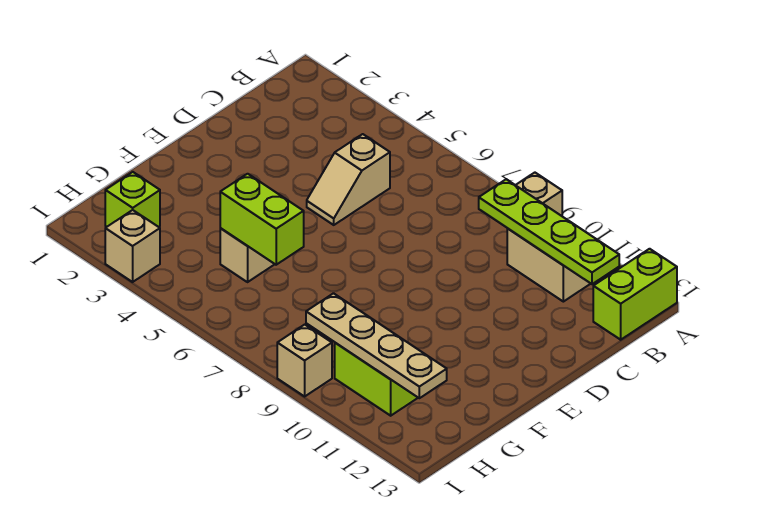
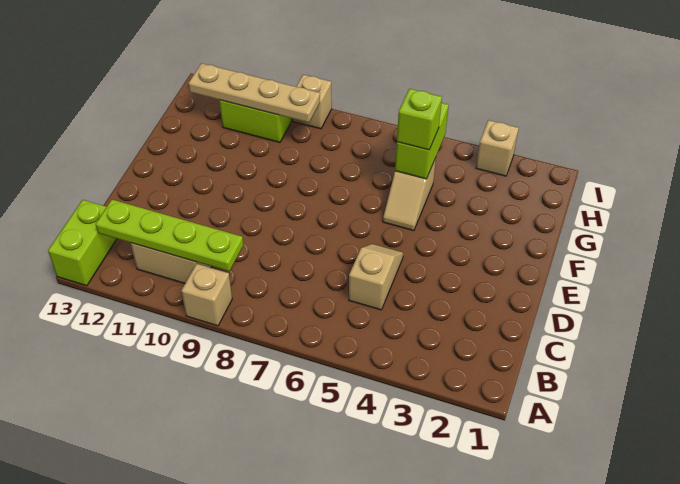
lime 1x2 brick [220,174,304,265] -> lime 1x2 brick turned to [395,103,449,179]
lime 1x1 brick [105,172,160,227] -> lime 1x1 brick moved to [397,89,442,150]

